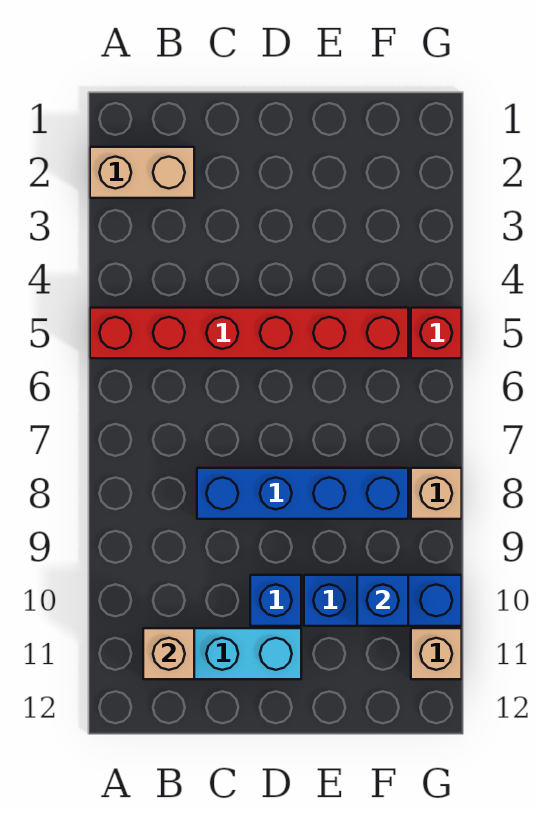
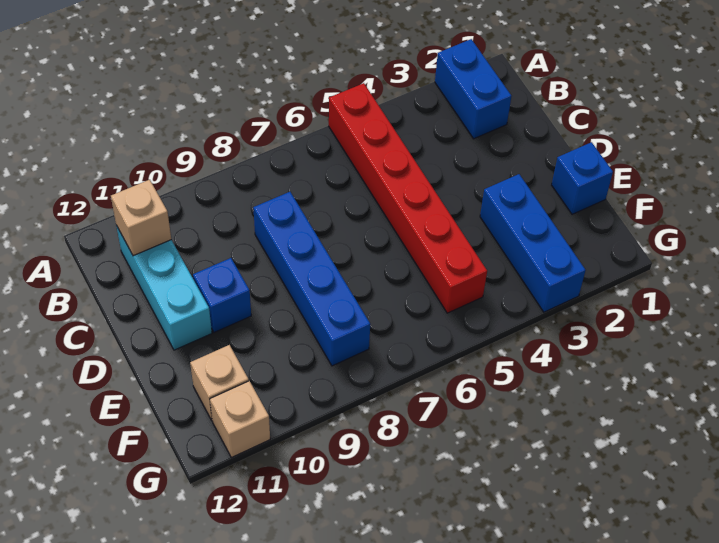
tan 1x2 brick [90,147,194,198] -> blue 1x2 brick [435,39,511,139]
blue 1x3 brick [304,575,462,626] -> blue 1x3 brick moved to [480,174,586,312]
blue 1x1 brick [357,575,408,626] -> blue 1x1 brick moved to [552,142,613,214]
red 1x1 brick [411,308,462,358] -> none
tan 1x1 brick [411,468,462,519] -> tan 1x1 brick moved to [190,345,249,420]

